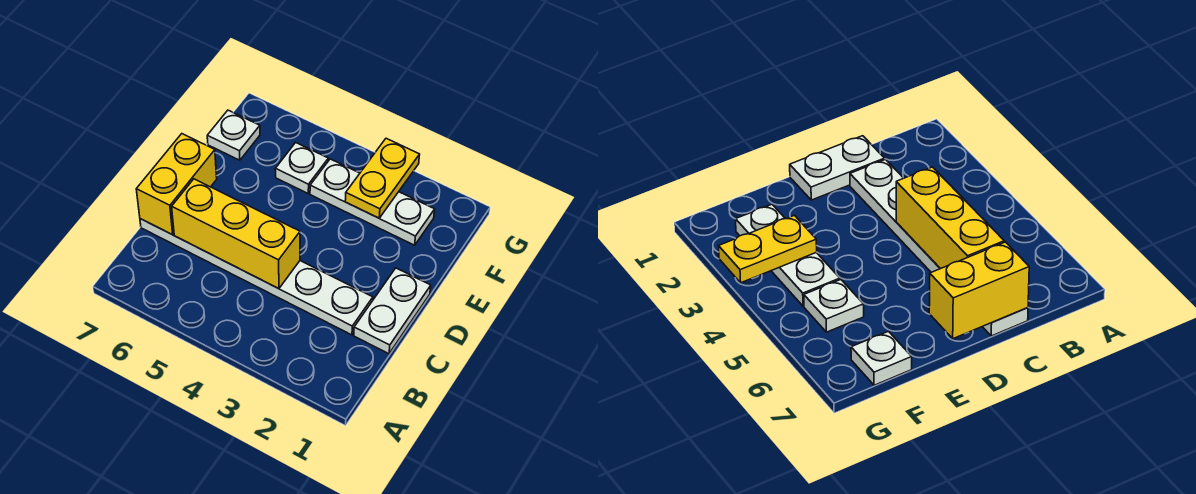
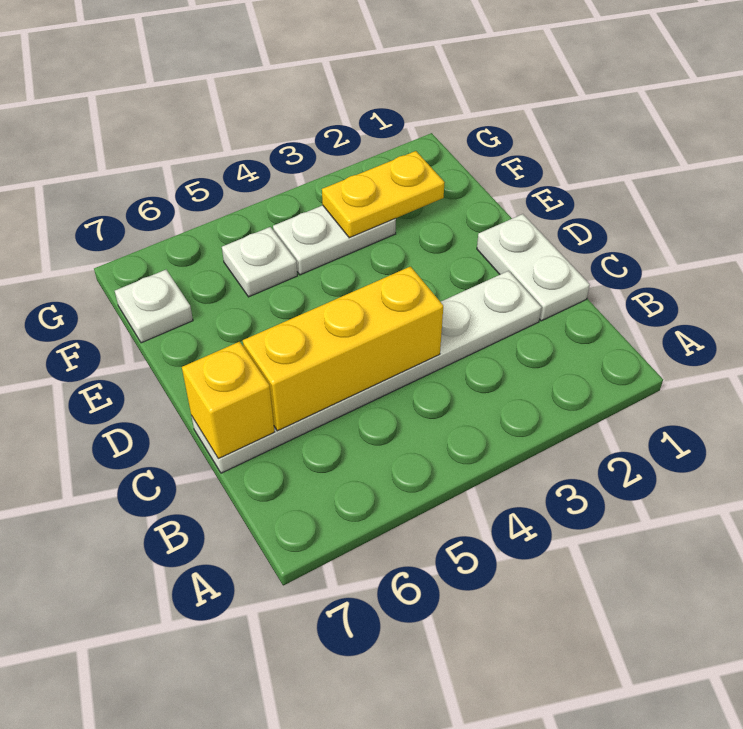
yellow 1x2 brick [136,134,217,235] -> yellow 1x1 brick [182,342,274,459]
white 1x3 plate [310,159,435,245] -> white 1x2 plate [273,205,396,275]
yellow 1x2 plate [345,138,420,218] -> yellow 1x2 plate turned to [322,151,445,238]

